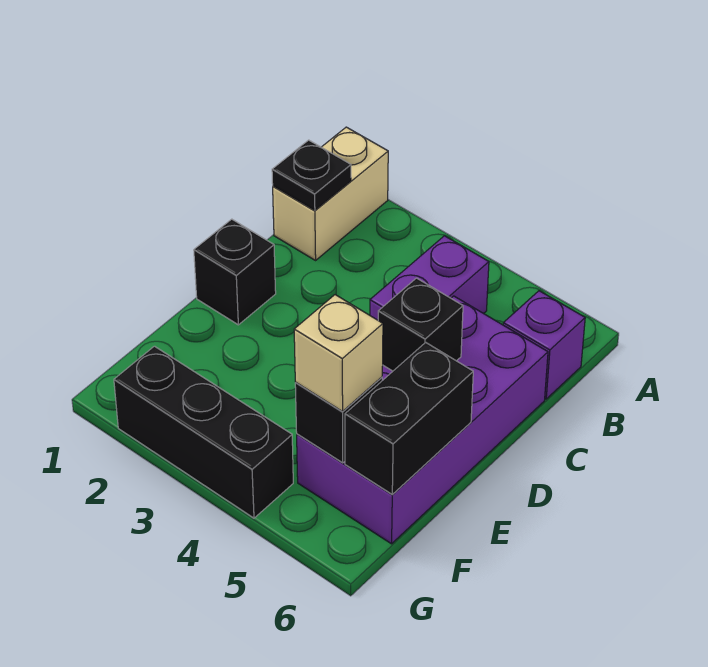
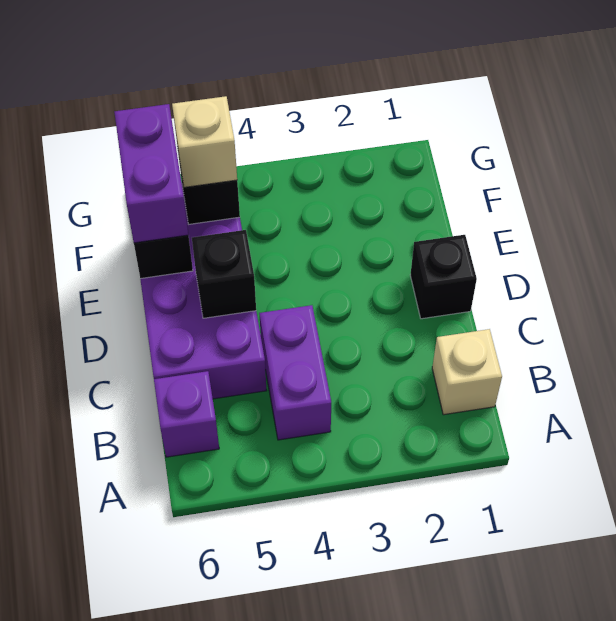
tan 1x2 brick [273,127,388,260] -> tan 1x1 brick [432,329,502,415]
black 1x1 plate [272,140,351,211] -> none
none -> purple 1x2 brick [114,104,188,243]
black 1x3 brick [114,346,293,518] -> none

